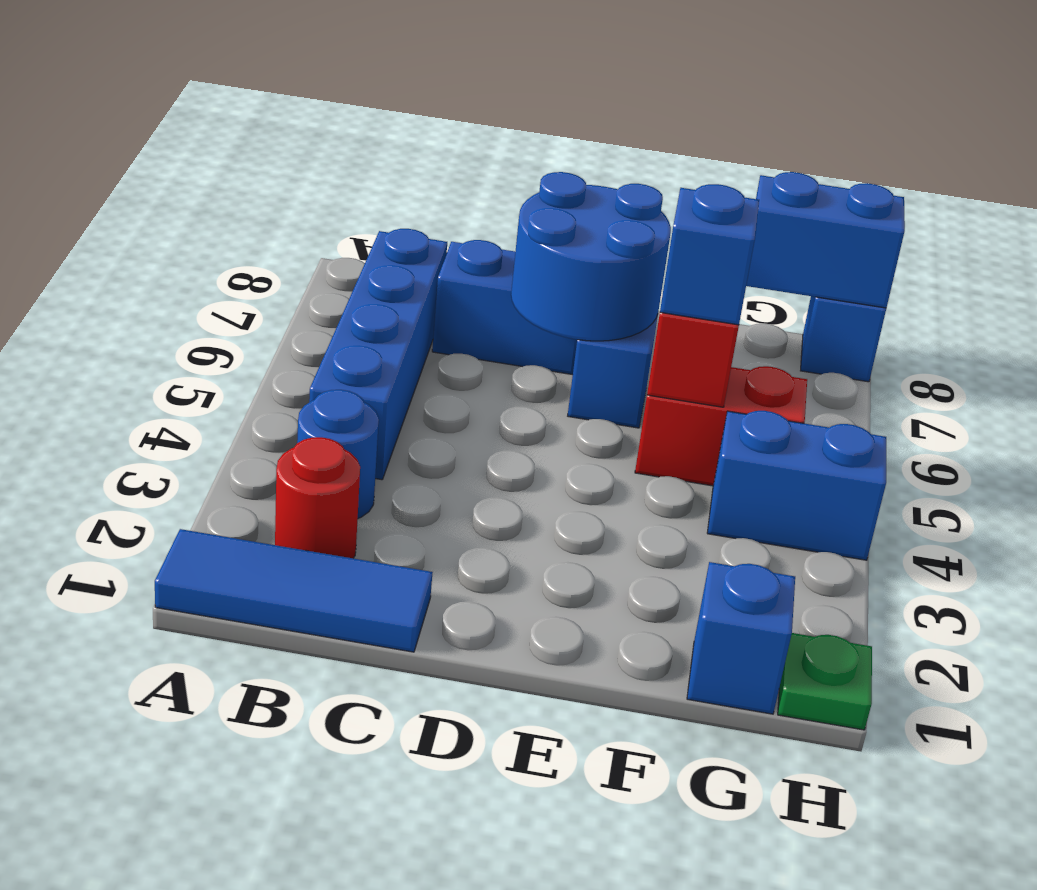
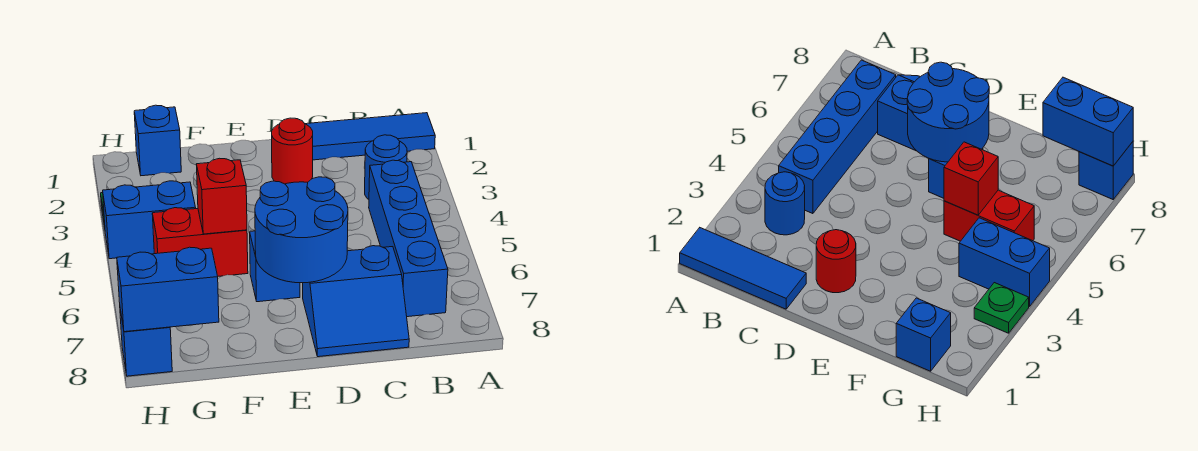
red 1x1 round brick [275,437,360,558] -> red 1x1 round brick moved to [272,118,313,184]
blue 1x1 brick [660,184,759,325] -> none
green 1x1 plate [778,633,872,730] -> green 1x1 plate moved to [974,283,1029,333]

